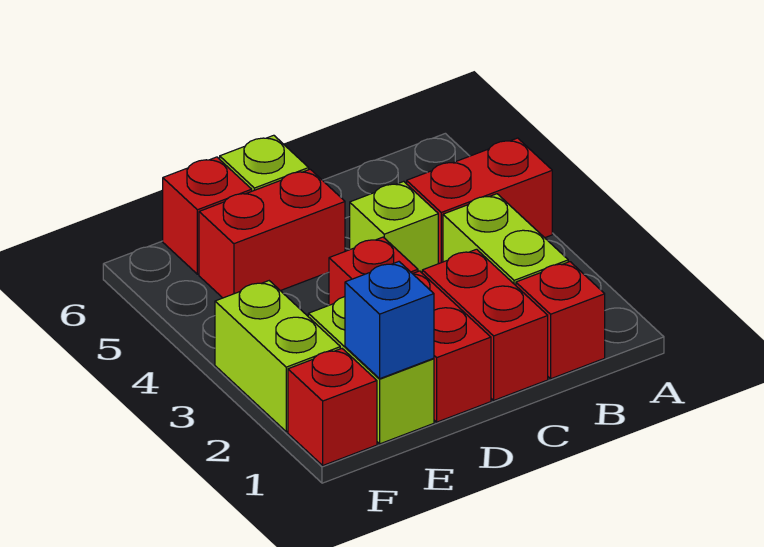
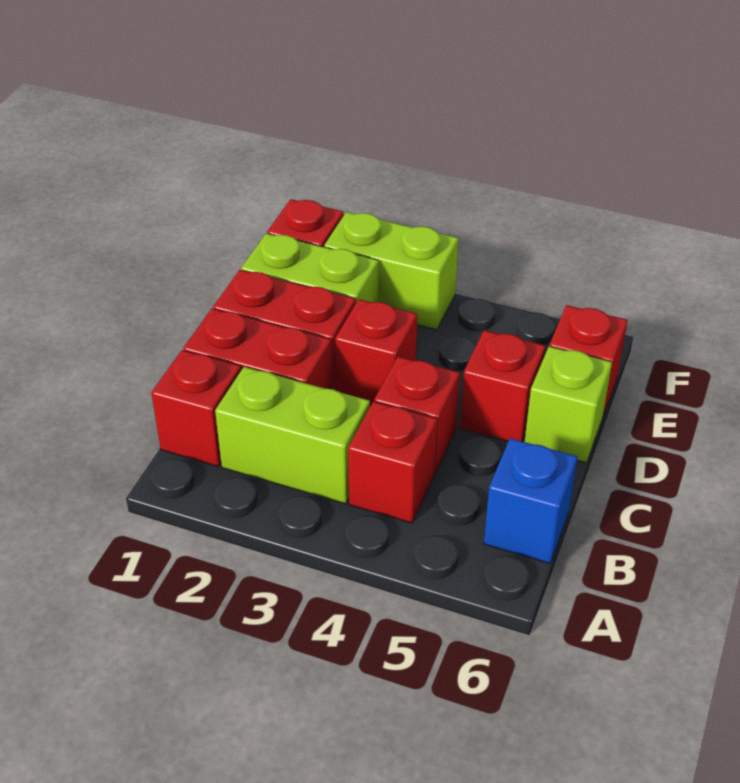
red 1x2 brick [407,138,552,264] -> red 1x1 brick [348,402,437,523]
lime 1x1 brick [350,181,438,273] -> red 1x1 brick [374,357,460,474]
red 1x2 brick [199,169,345,298] -> red 1x1 brick [460,330,545,441]
blue 1x1 brick [345,262,434,379] -> blue 1x1 brick moved to [484,438,577,563]

